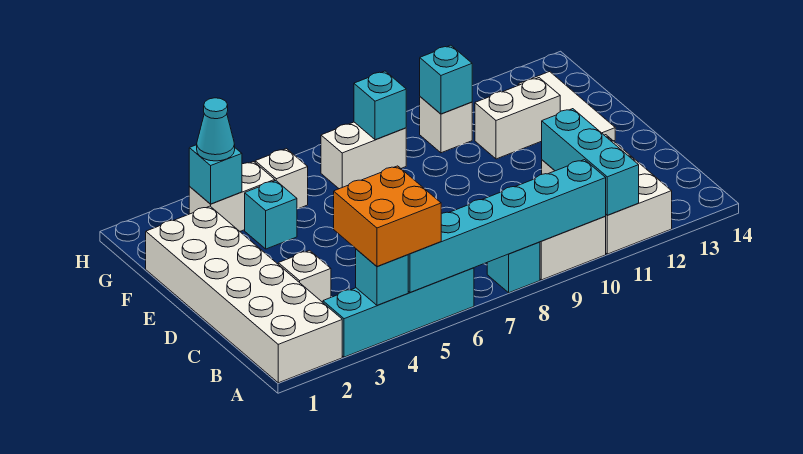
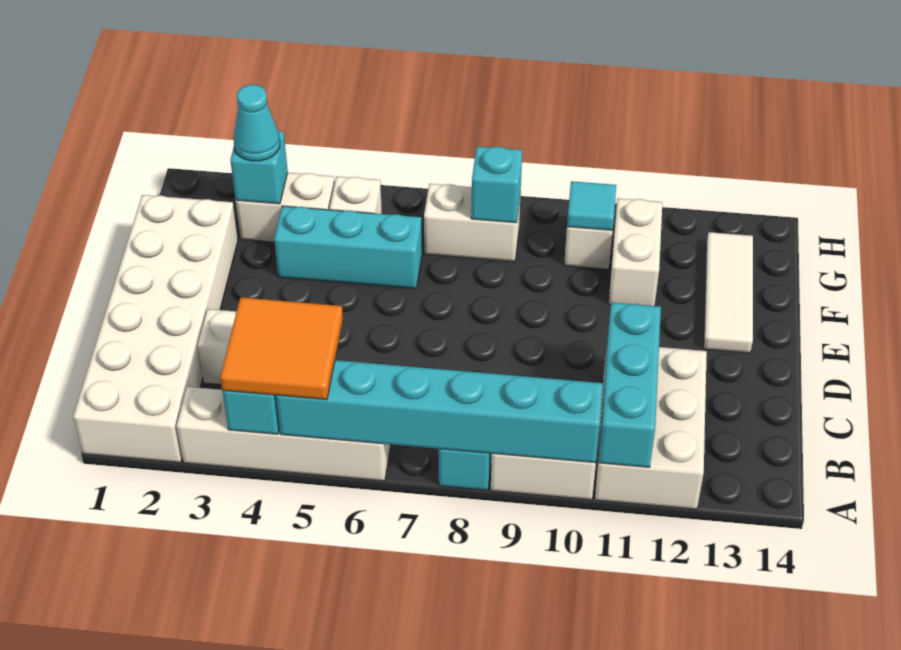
cyan 1x4 brick [323,268,474,357] -> white 1x4 brick [177,387,391,481]
orange 2x2 brick [334,166,441,266] -> orange 2x2 tile [220,297,343,400]
cyan 1x1 brick [245,181,297,249] -> cyan 1x3 brick [274,206,422,289]
white 1x2 brick [475,78,560,159] -> white 1x2 brick turned to [609,199,662,306]
cyan 1x1 brick [420,45,472,114] -> cyan 1x1 tile [567,181,616,230]

